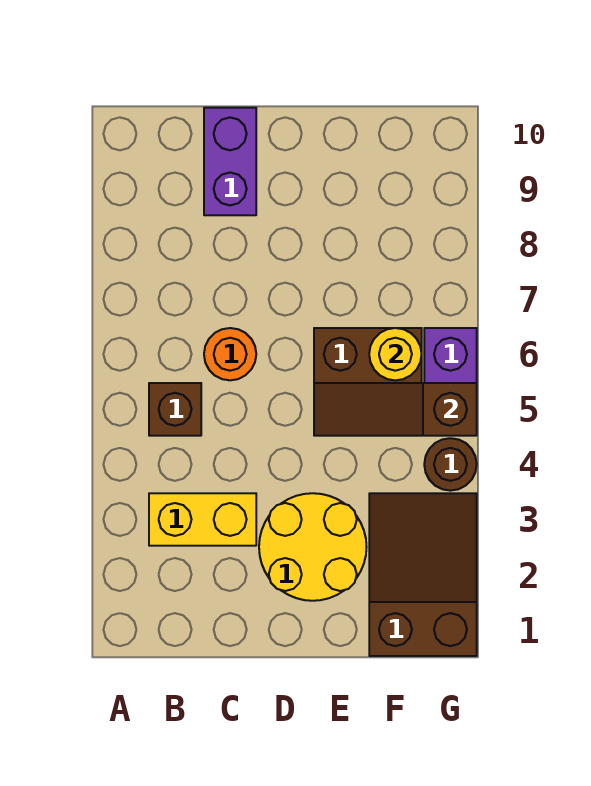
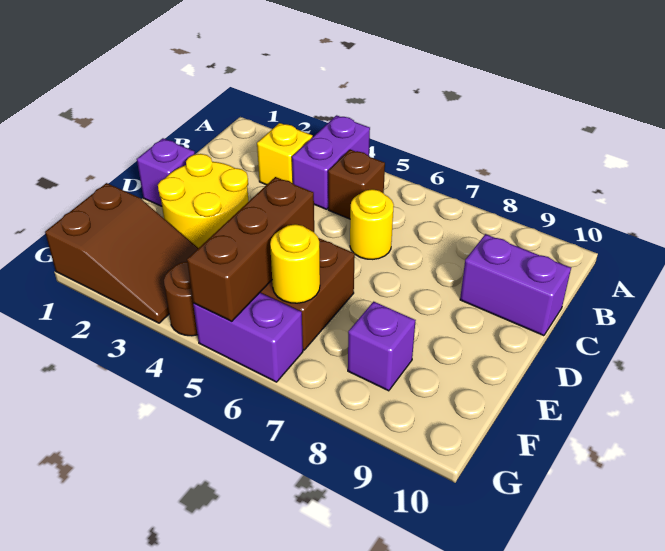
none -> purple 1x2 brick [292,115,370,209]
yellow 1x2 brick [149,493,256,546] -> yellow 1x1 brick [257,123,313,185]
orange 1x1 round brick [204,328,256,380] -> yellow 1x1 round brick [350,189,394,259]
none -> purple 1x1 brick [137,138,195,206]
brown 1x3 slope [314,383,477,436] -> brown 1x3 brick [187,177,314,321]
none -> purple 1x1 brick [348,302,416,391]

